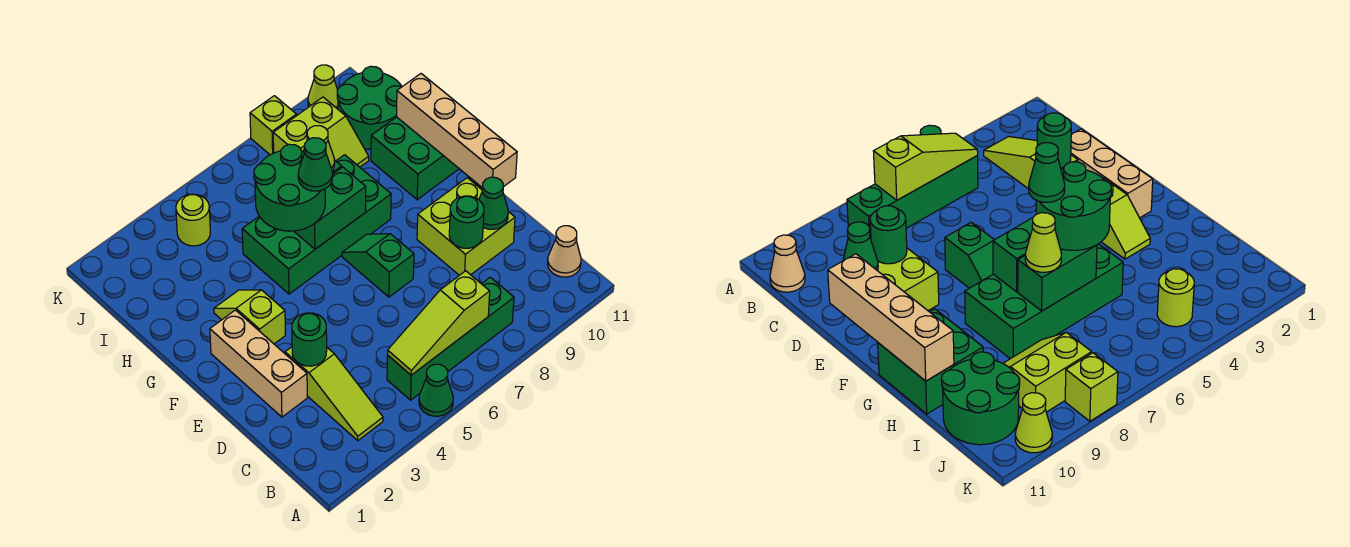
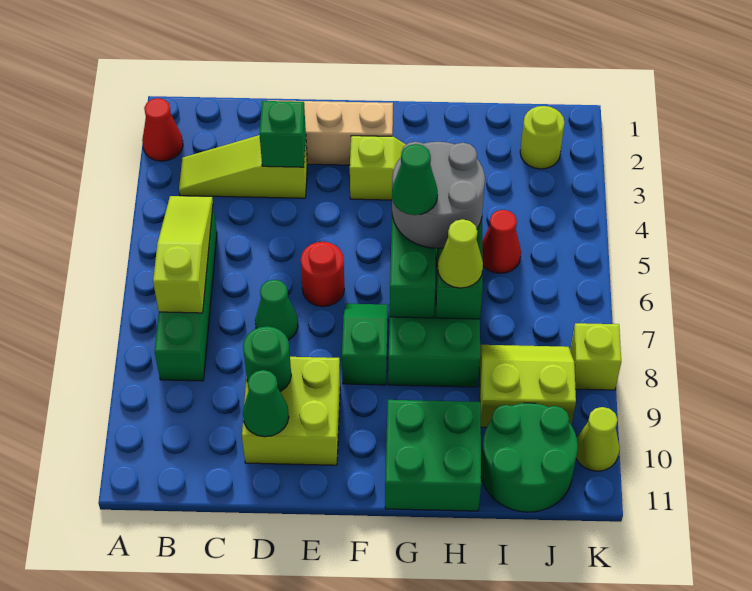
none -> red 1x1 cone [142,98,183,161]
green 1x1 cone [419,364,453,416] -> green 1x1 cone moved to [255,280,298,340]
tan 1x1 cone [548,226,581,277] -> none
green 1x1 round brick [292,313,327,366] -> green 1x1 brick [259,101,306,167]
none -> red 1x1 round brick [301,242,344,307]
green 1x2 slope [342,234,414,297] -> green 1x2 slope turned to [342,304,388,385]
tan 1x4 brick [396,74,517,187] -> none
green 2x2 round brick [254,144,325,231] -> grey 2x2 round brick [392,142,485,248]
none -> red 1x1 cone [482,210,521,273]
lime 2x2 slope [273,97,369,167] -> lime 2x2 slope turned to [480,345,576,427]
lime 1x1 round brick [176,194,210,246] -> lime 1x1 round brick moved to [520,106,565,169]

